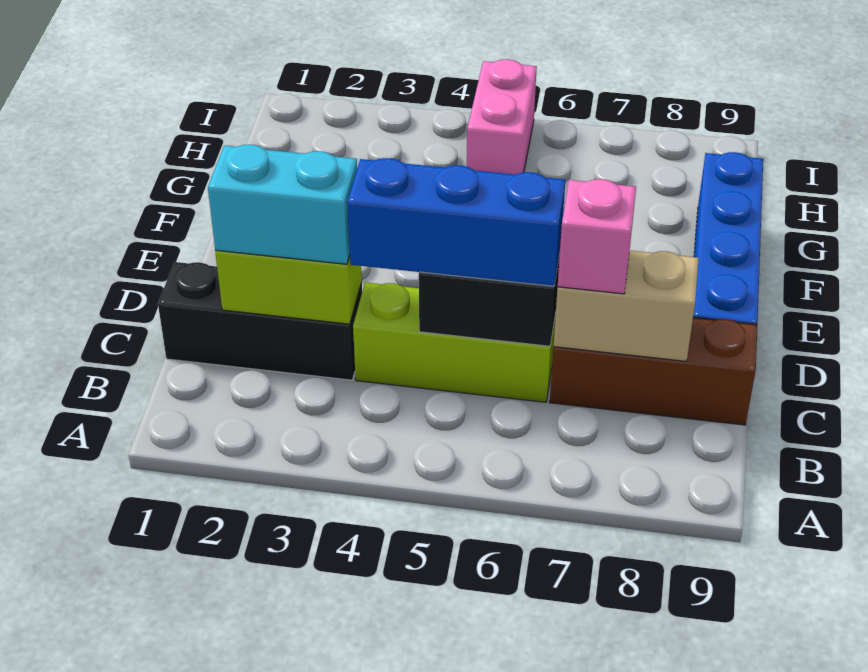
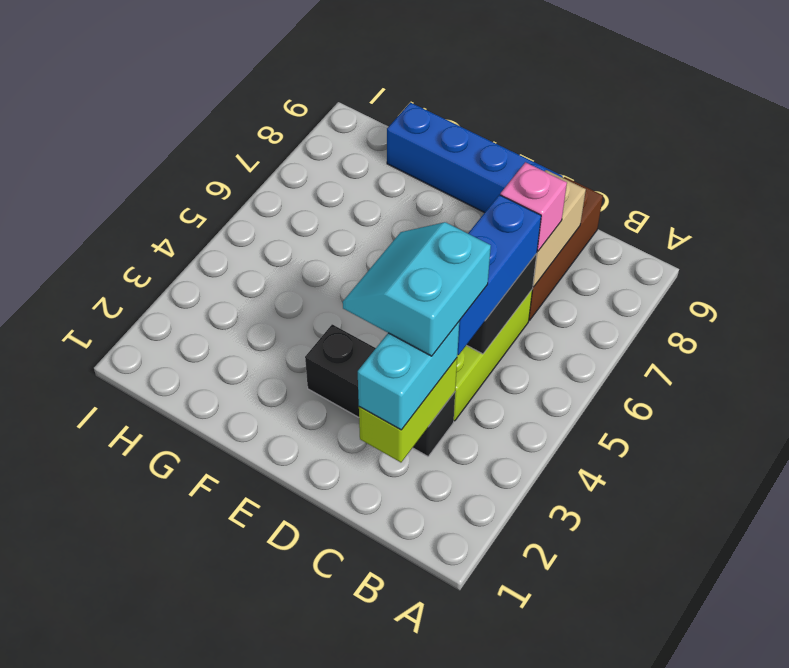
black 1x3 brick [158,262,362,380] -> black 1x3 brick turned to [305,324,455,456]
none -> cyan 2x2 slope [343,222,491,356]
pink 1x2 brick [467,59,537,175] -> none

